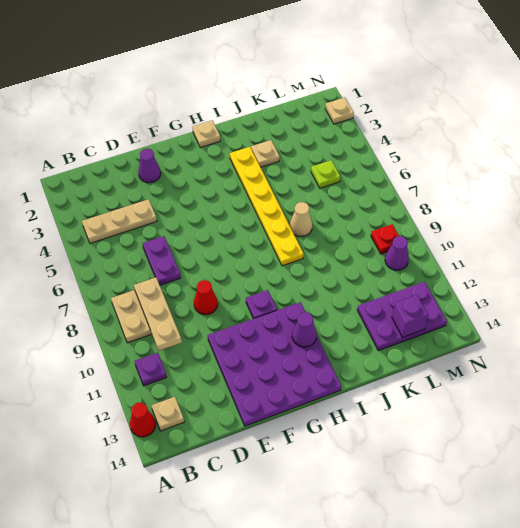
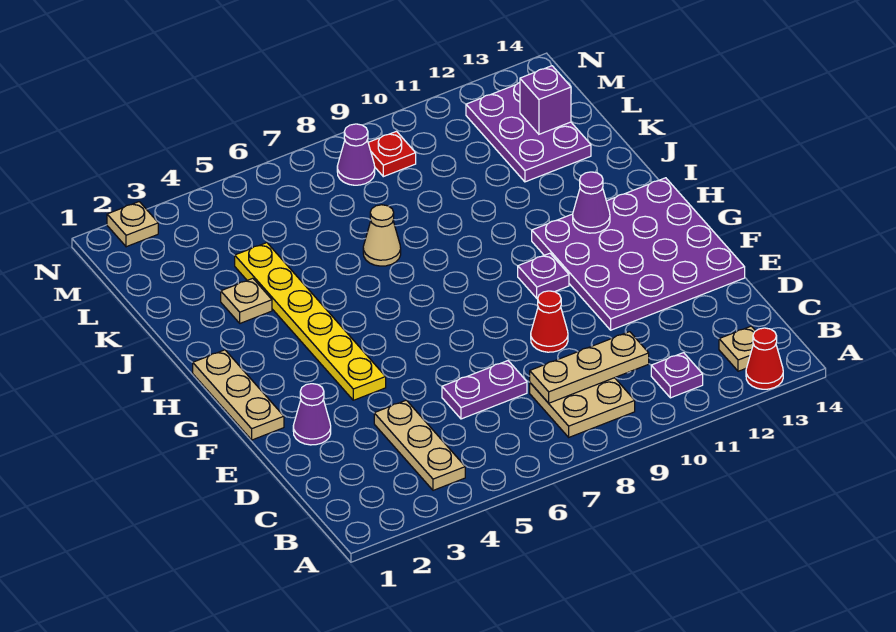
tan 1x1 plate [192,120,220,148] -> tan 1x3 plate [193,350,284,440]
yellow 1x6 plate [230,147,304,266] -> yellow 1x6 plate turned to [235,243,386,400]
lime 1x1 plate [311,160,340,188] -> none
purple 1x1 cone [385,236,409,270] -> purple 1x1 cone moved to [337,124,375,185]

